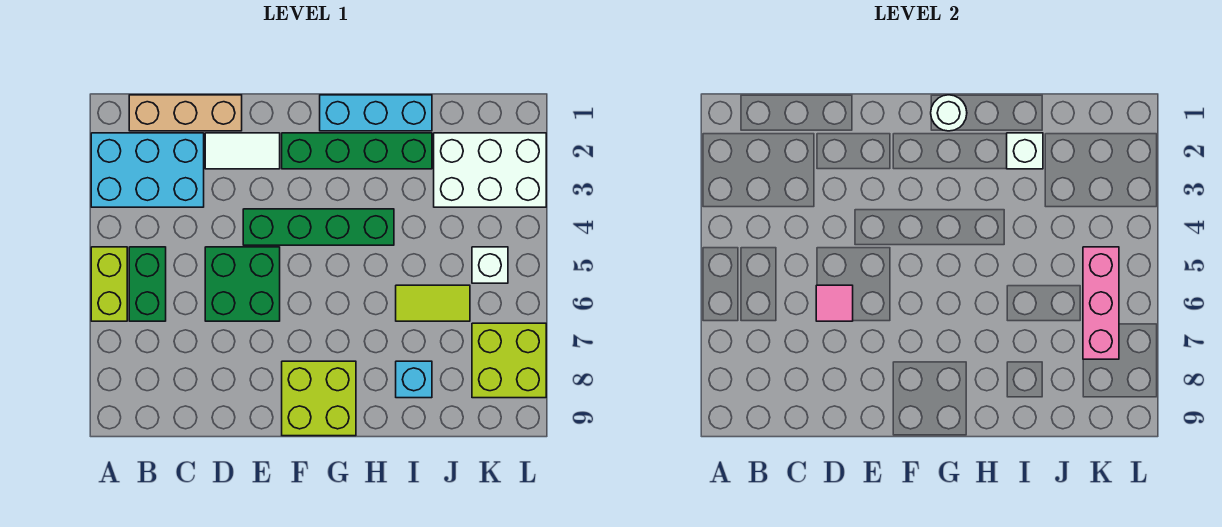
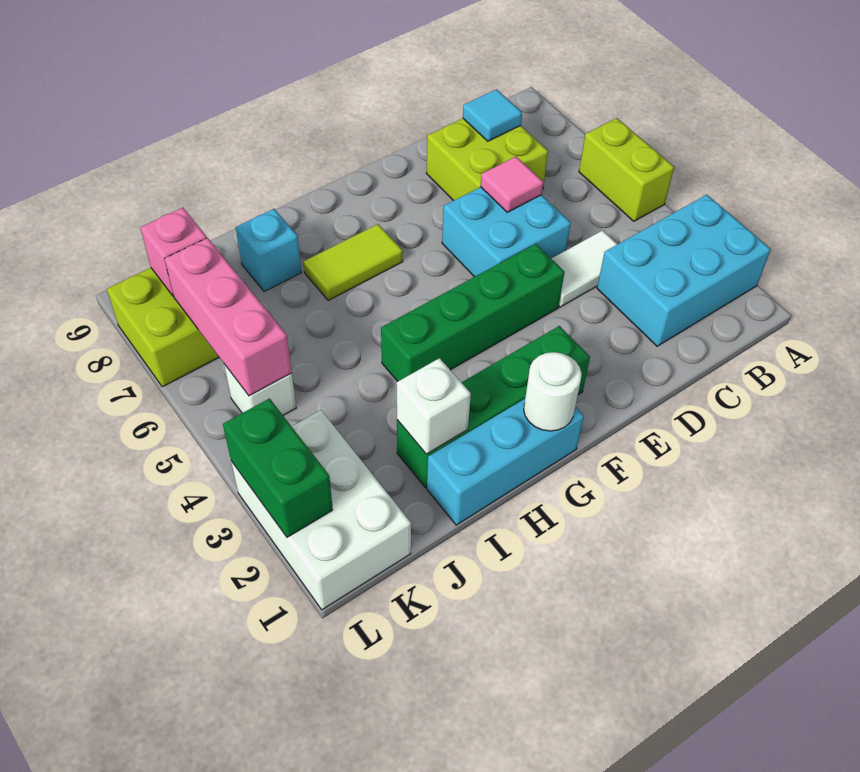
tan 1x3 brick [129,95,242,131] -> none
green 1x2 brick [129,247,166,321] -> green 1x2 brick moved to [223,399,333,537]
none -> cyan 1x1 tile [463,89,522,141]
white 1x2 tile [205,133,280,169] -> white 1x2 tile moved to [551,230,617,307]
green 2x2 brick [205,247,280,321] -> cyan 2x2 brick [442,187,571,277]
lime 2x2 brick [282,361,356,436] -> lime 2x2 brick moved to [426,119,548,201]
lime 1x2 tile [396,285,470,321] -> lime 1x2 tile moved to [304,224,403,301]
white 2x3 brick [434,133,546,207] -> white 2x3 brick turned to [231,410,411,610]
none -> pink 1x1 brick [140,208,207,296]

